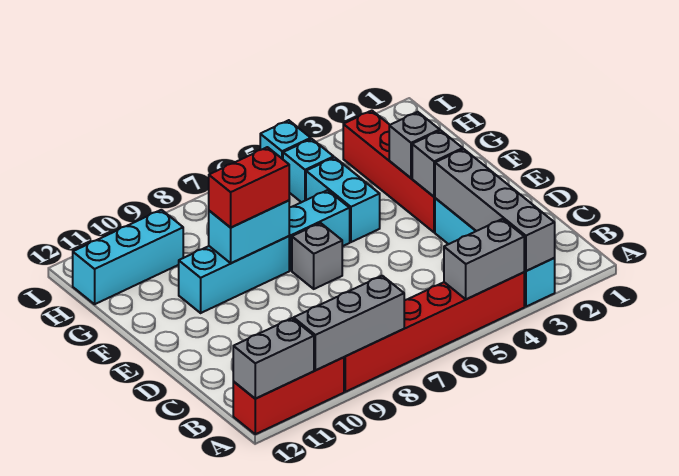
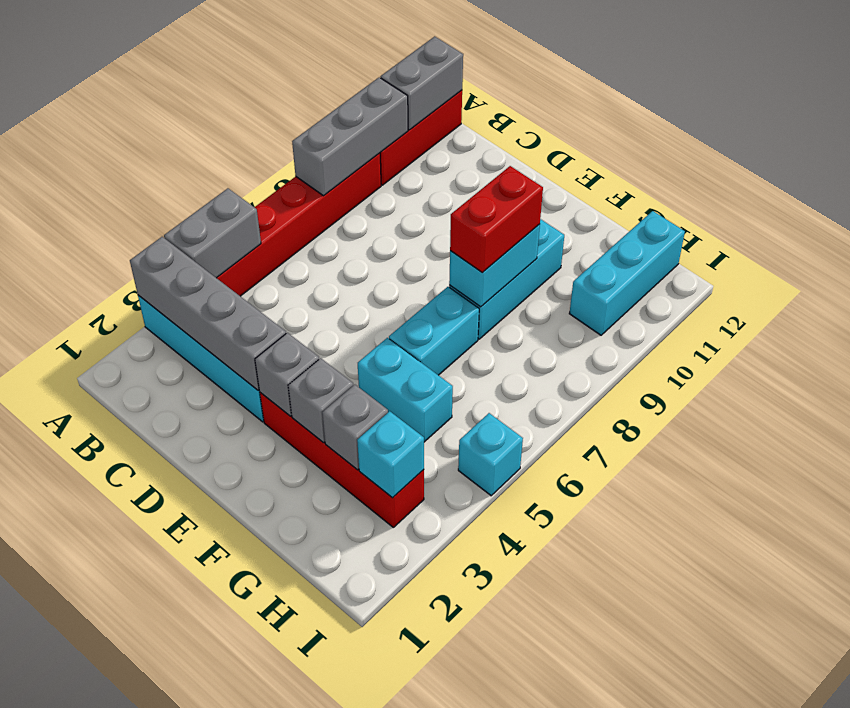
grey 1x1 brick [292,223,342,289] -> grey 1x1 brick moved to [322,385,388,470]
cyan 1x1 brick [283,139,334,202] -> cyan 1x1 brick moved to [357,411,424,498]

